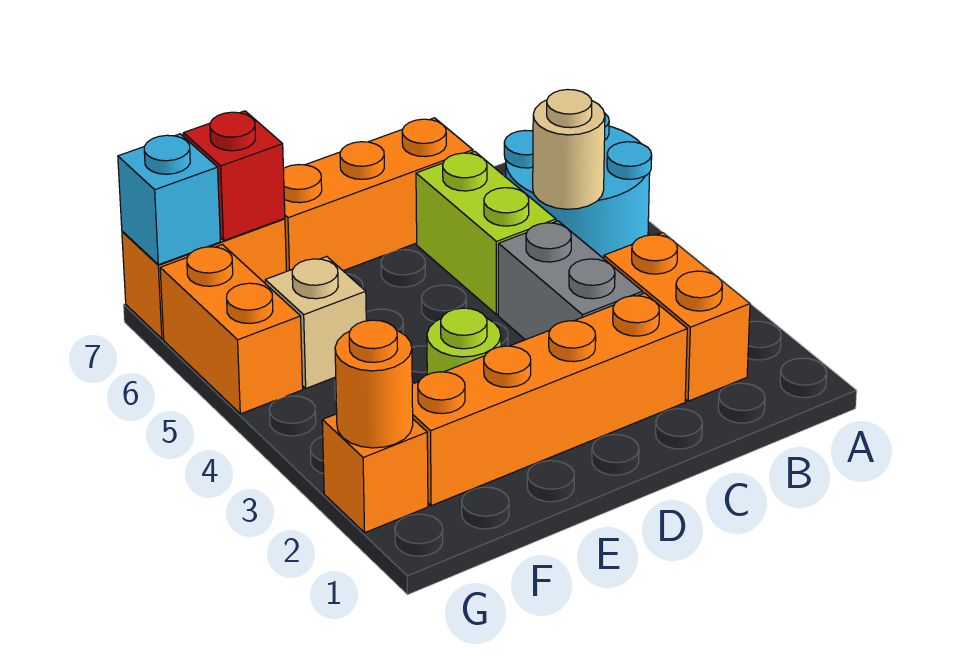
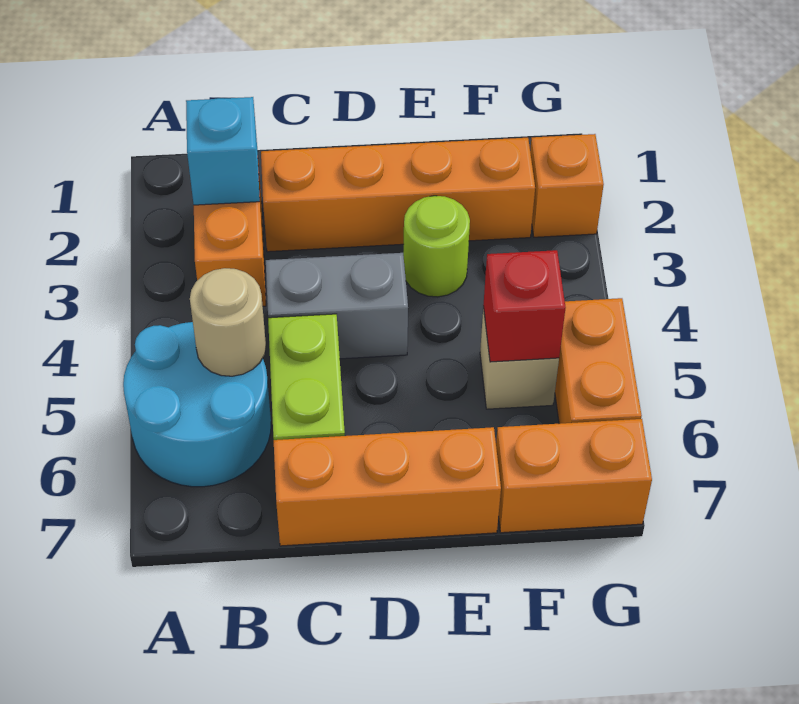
grey 1x2 brick [498,221,643,340] -> grey 1x2 brick turned to [266,253,408,359]
red 1x1 brick [183,111,285,240] -> red 1x1 brick moved to [483,250,566,362]
orange 1x1 round brick [335,320,413,448] -> none
cyan 1x1 brick [118,134,220,265] -> cyan 1x1 brick moved to [186,97,260,205]

